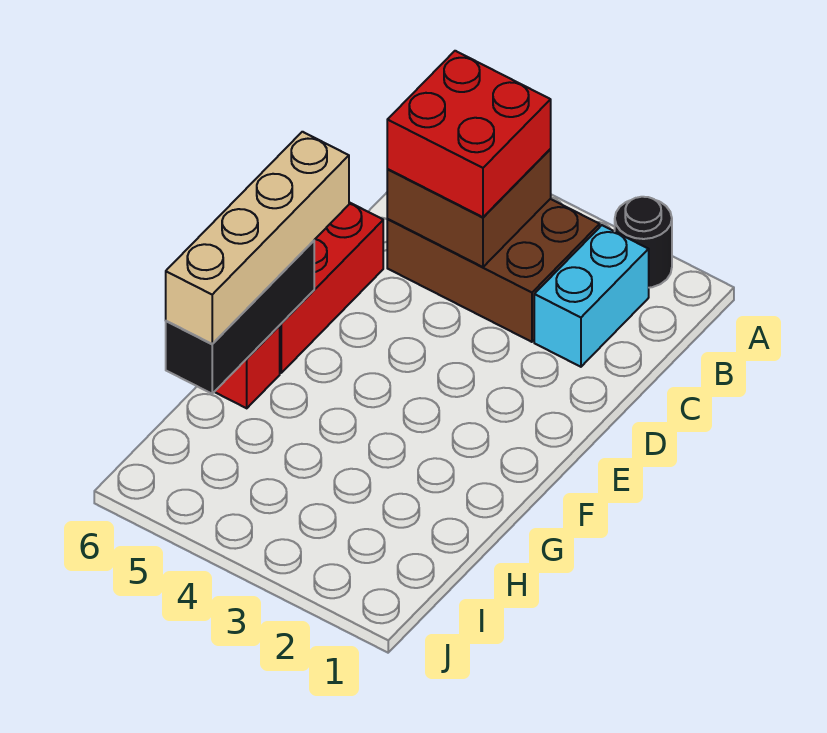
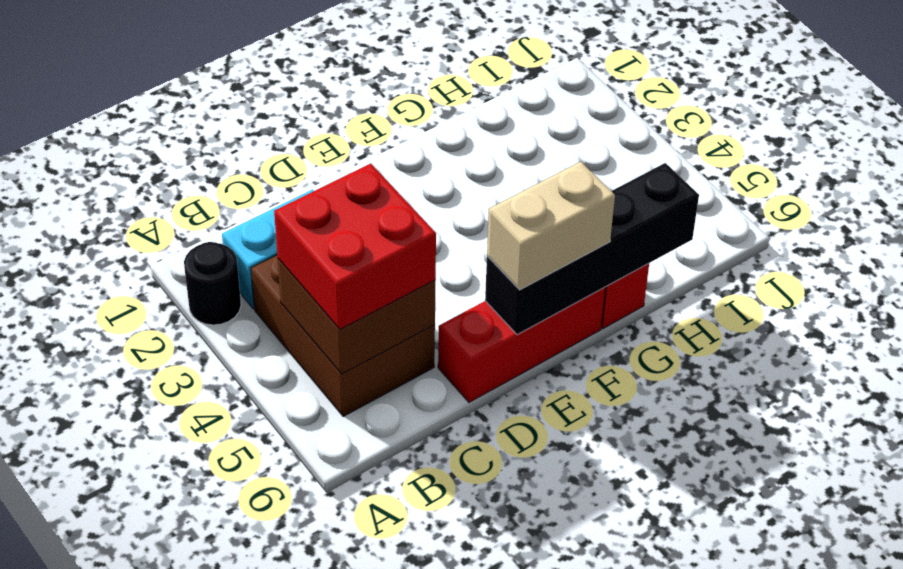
tan 1x4 brick [166,132,349,344] -> tan 1x2 brick [487,162,615,290]
black 1x3 brick [166,241,314,394] -> black 1x4 brick [485,163,699,335]

